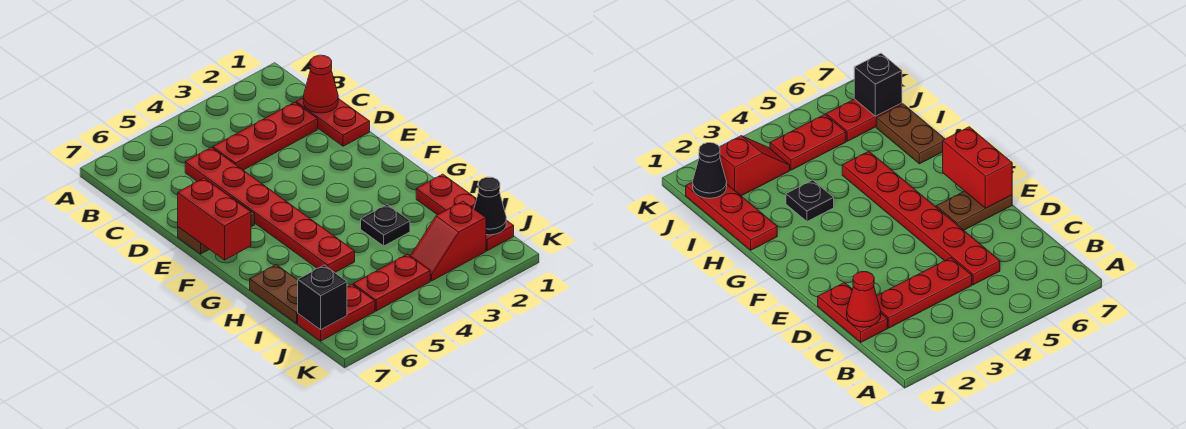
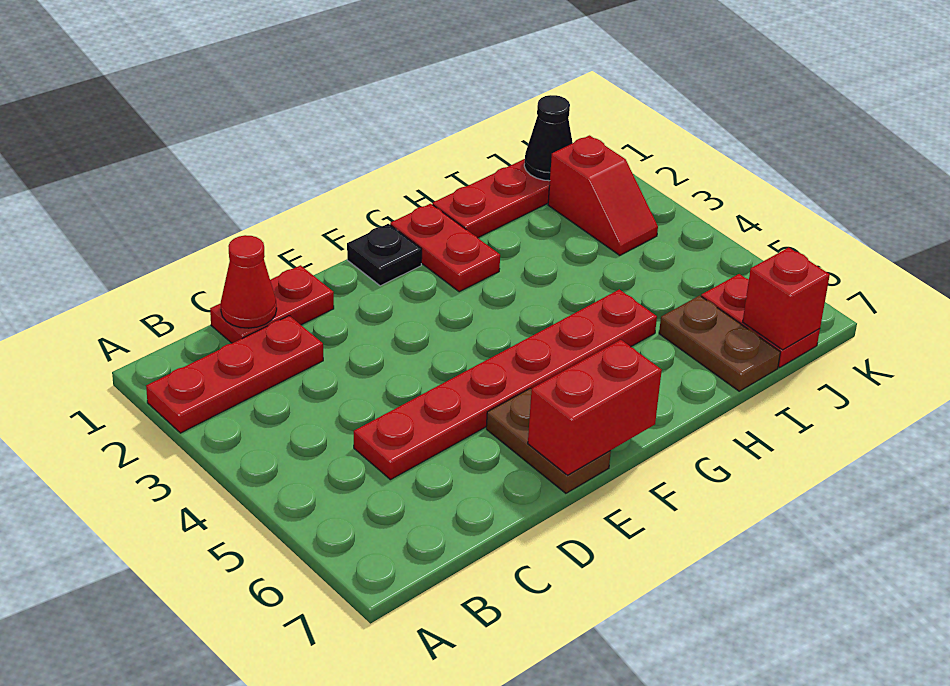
red 1x3 plate [213,102,318,170] -> red 1x3 plate turned to [146,316,323,433]
black 1x1 plate [361,204,410,246] -> black 1x1 plate moved to [347,224,422,286]
brown 1x2 plate [250,265,298,324] -> brown 1x2 plate turned to [659,296,780,391]
red 1x2 plate [353,254,430,311] -> red 1x2 plate moved to [390,204,500,292]
black 1x1 brick [298,265,347,330] -> red 1x1 brick [743,247,830,350]

